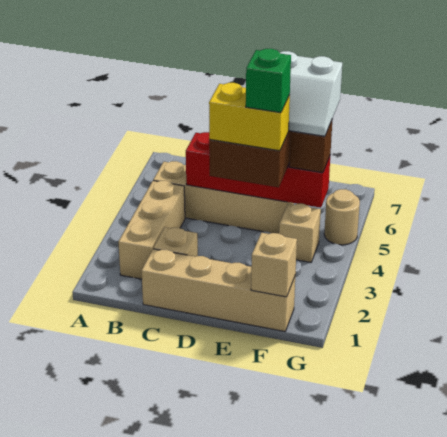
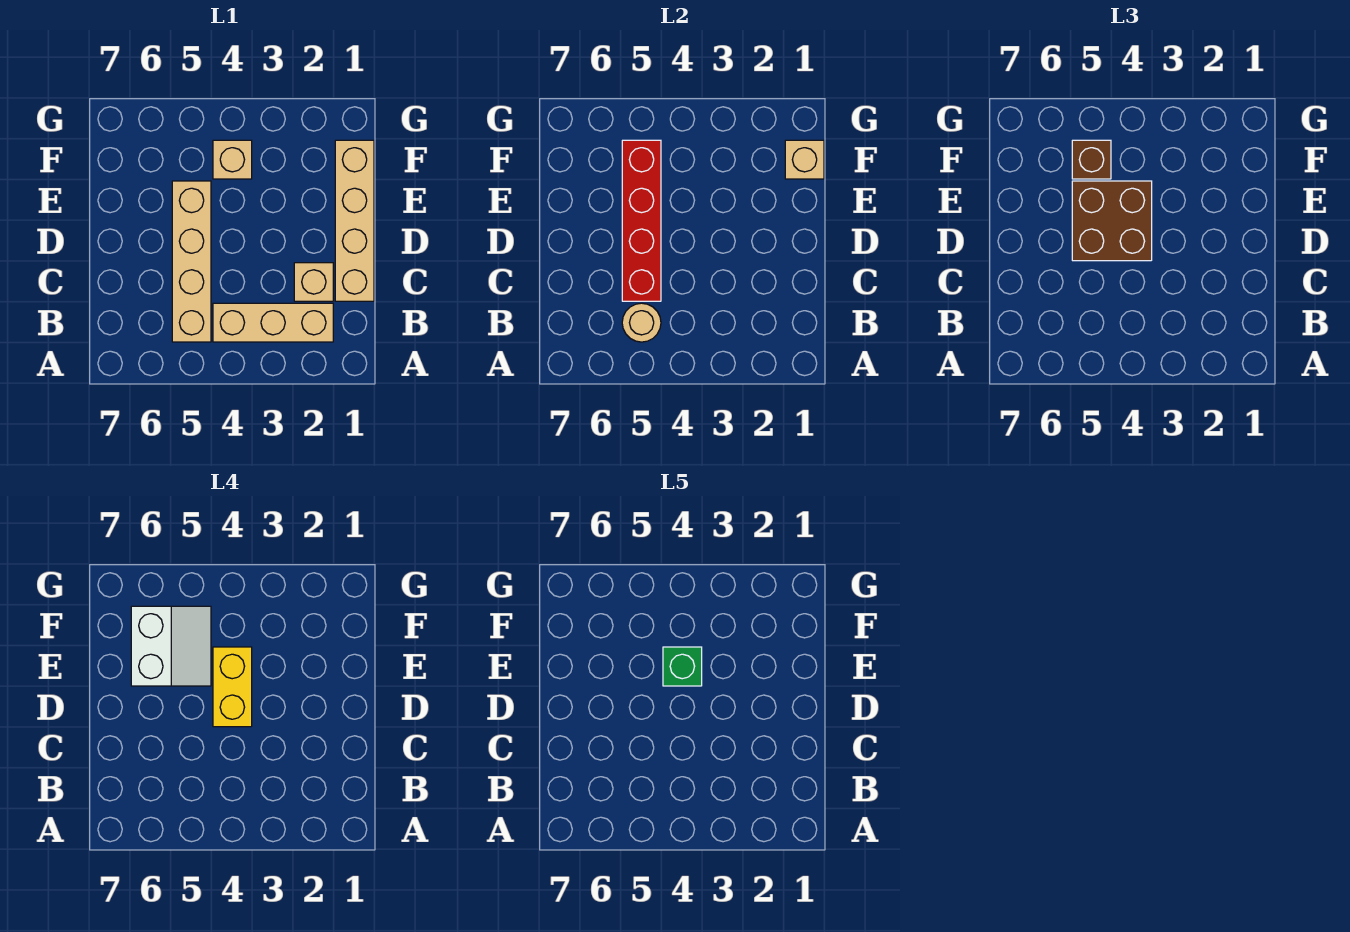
tan 1x1 round brick [324,189,360,245] -> tan 1x1 round brick moved to [622,303,661,342]

